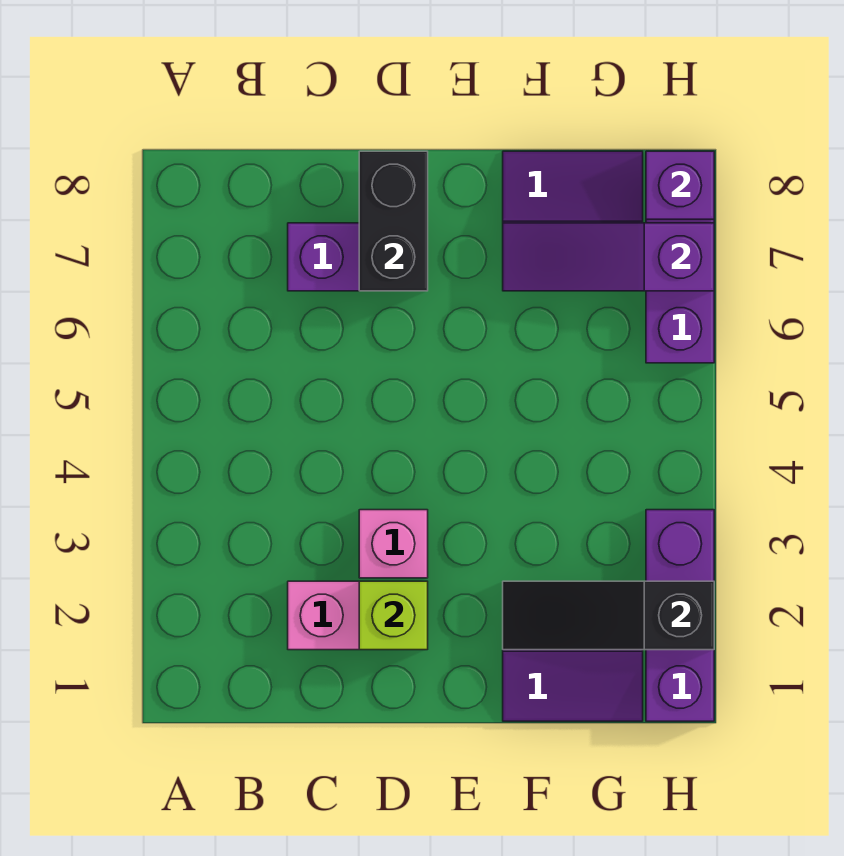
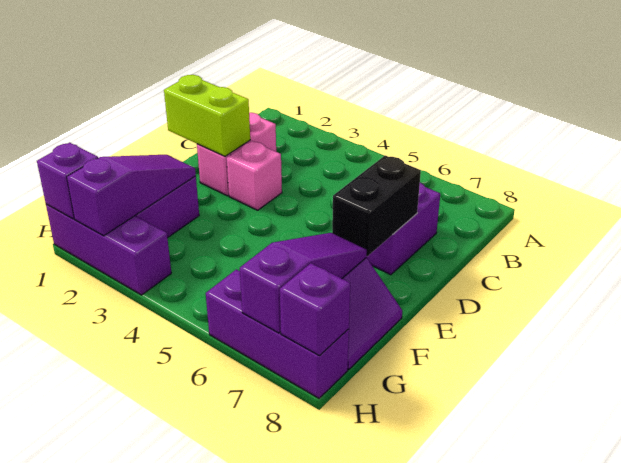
lime 1x1 brick [359,581,428,650] -> lime 1x2 brick [164,75,250,156]
black 1x2 brick [359,151,428,291] -> black 1x2 brick turned to [332,156,421,256]
black 1x3 slope [503,581,714,650] -> purple 1x3 slope [67,155,196,236]
none -> purple 1x1 brick [37,143,98,219]

